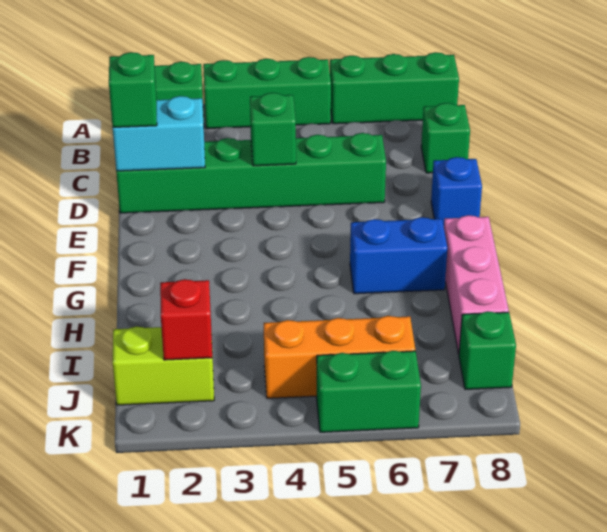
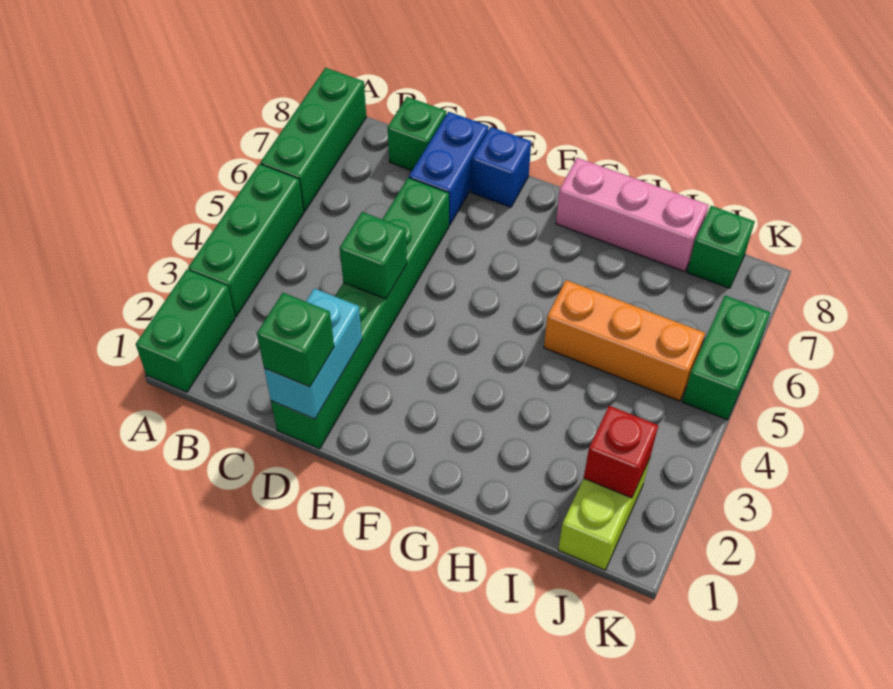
blue 1x2 brick [350,217,447,294] -> blue 1x2 brick moved to [409,112,489,225]
orange 1x3 brick [264,316,415,398] -> orange 1x3 brick turned to [544,280,705,401]

